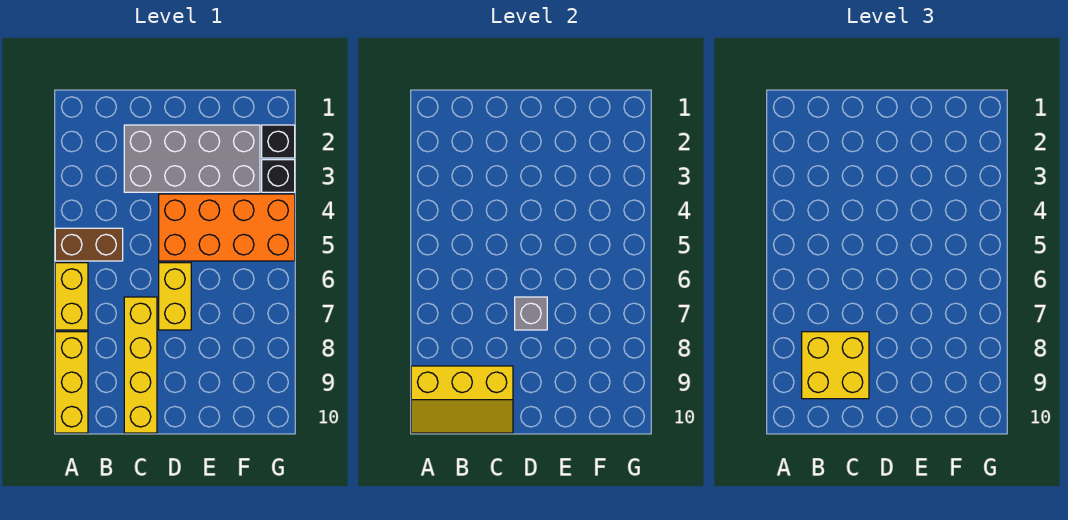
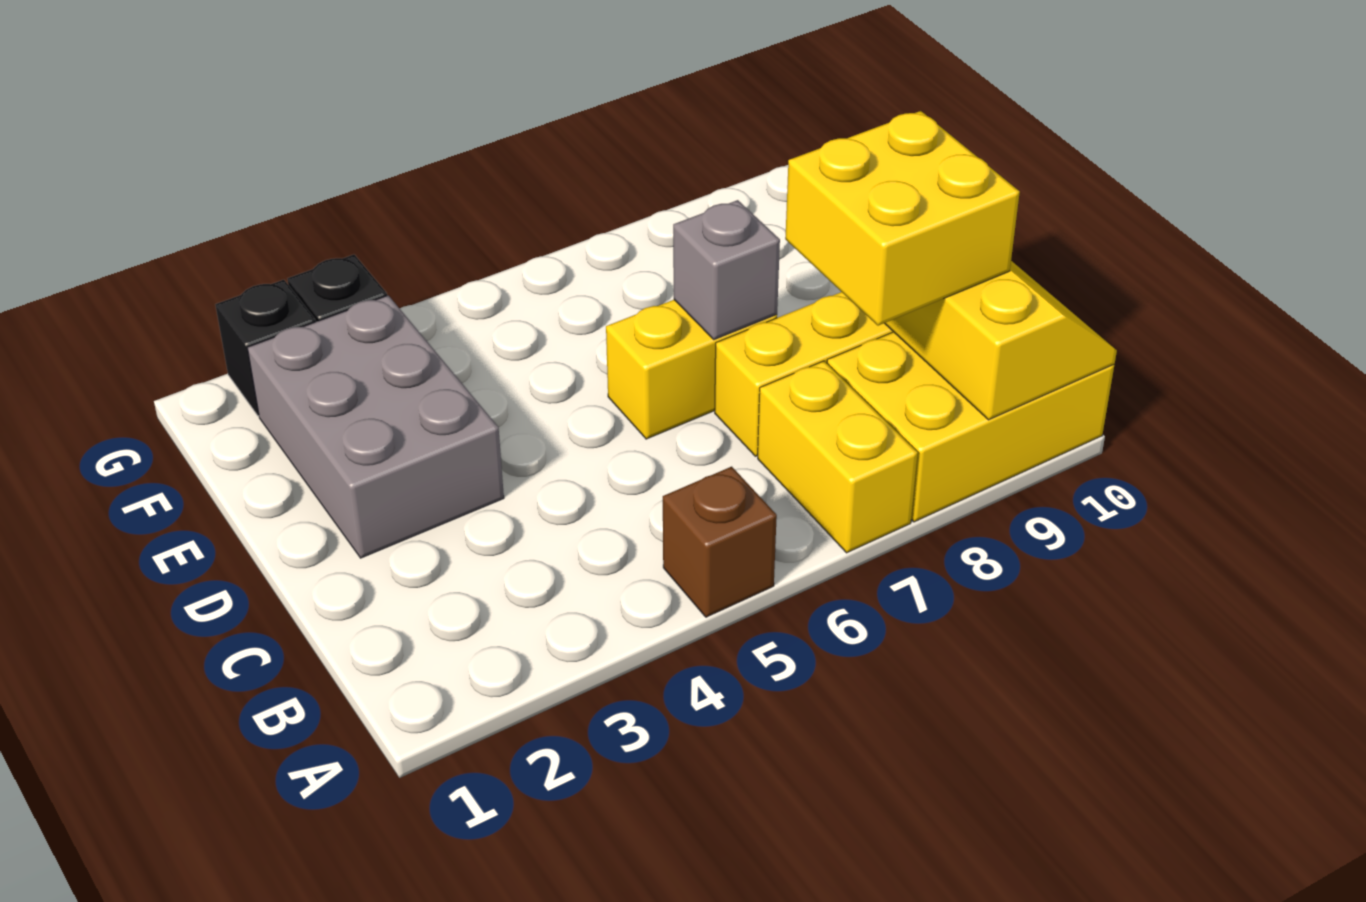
brown 1x2 brick [55,228,123,261] -> brown 1x1 brick [663,467,777,617]
yellow 1x2 brick [55,263,88,330] -> yellow 1x2 brick turned to [758,361,918,553]
yellow 1x3 brick [55,332,88,433] -> yellow 2x3 brick [827,332,1114,522]
grey 2x4 brick [124,125,260,192] -> grey 2x3 brick [247,295,504,558]
orange 2x4 brick [159,194,295,261] -> none

